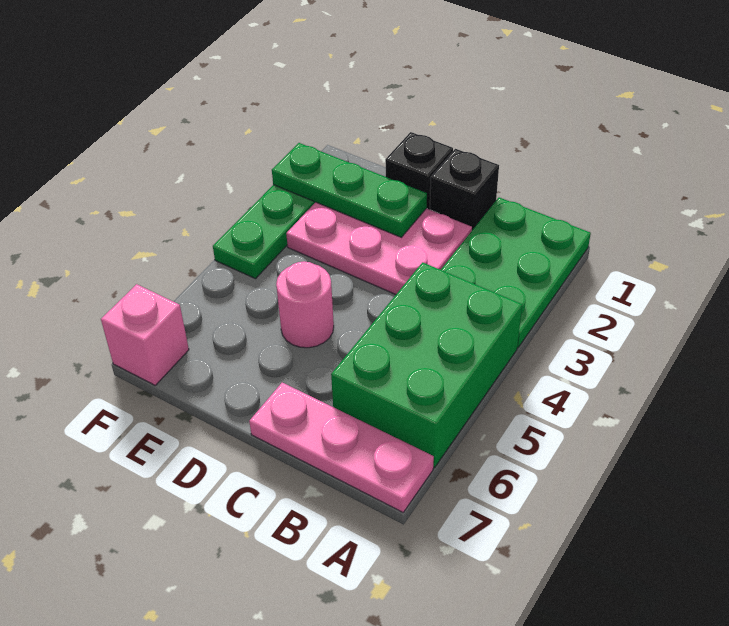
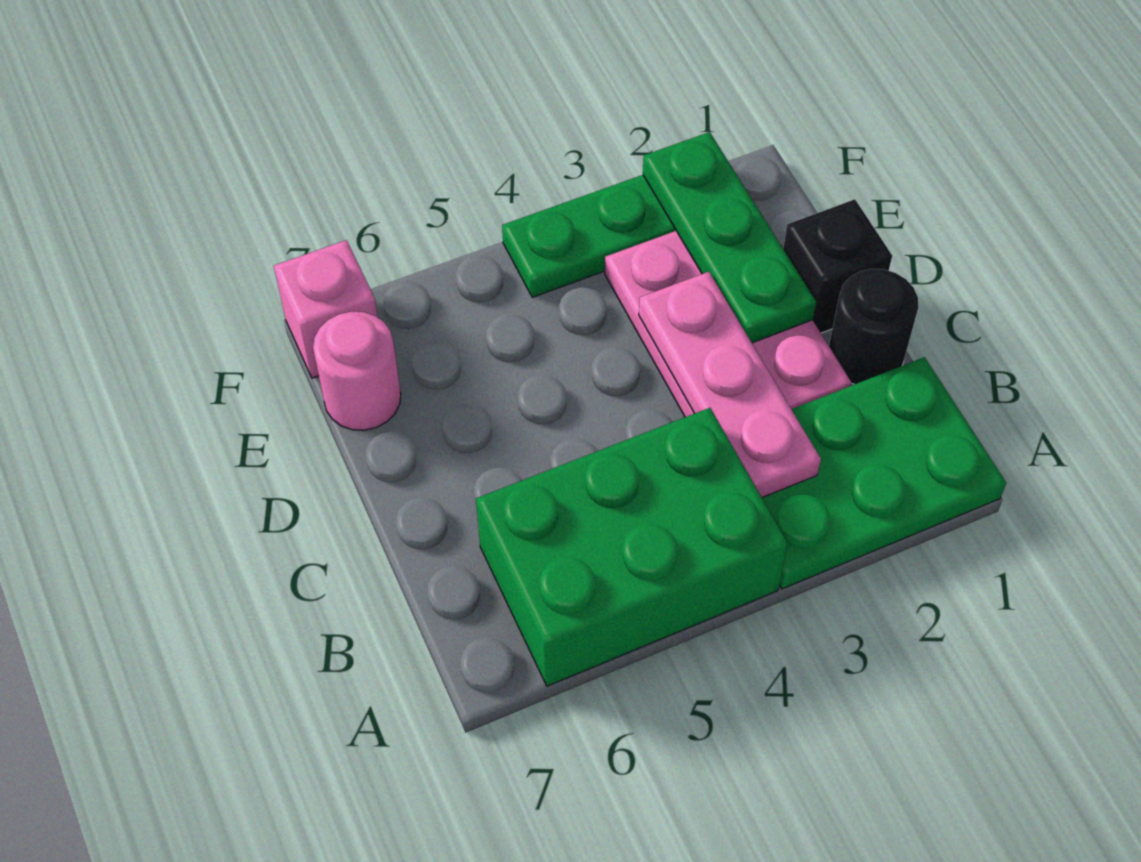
pink 1x3 plate [249,383,434,512] -> pink 1x3 plate moved to [639,272,821,497]
black 1x1 brick [430,149,499,230] -> black 1x1 round brick [829,269,918,384]
pink 1x1 round brick [276,261,334,348] -> pink 1x1 round brick moved to [313,312,401,430]

